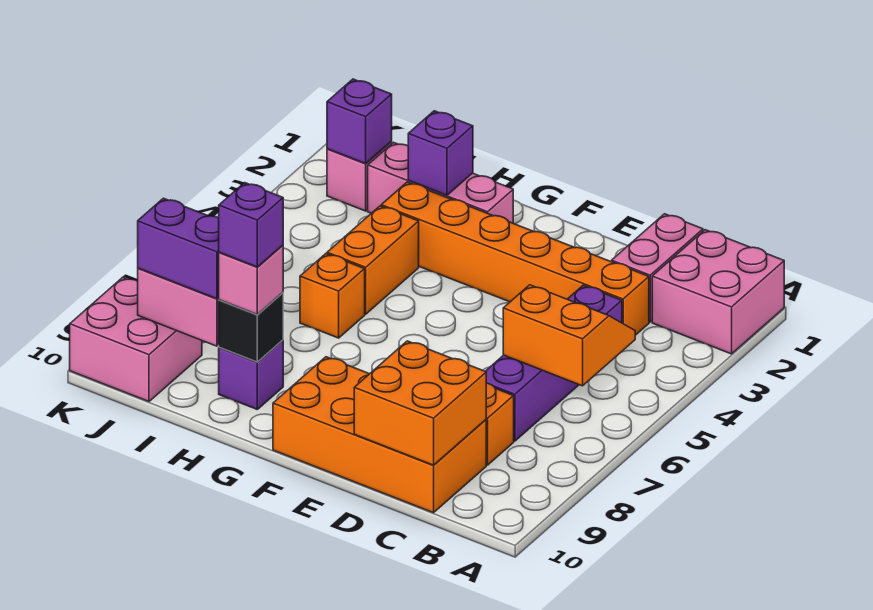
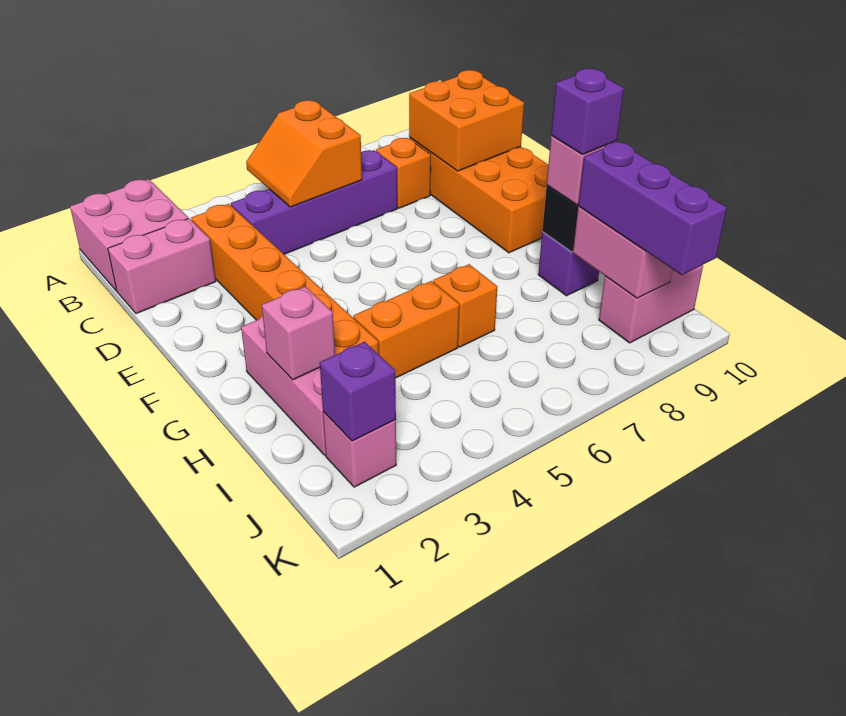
purple 1x1 brick [408,111,473,195] -> pink 1x1 brick [262,287,335,380]
purple 1x2 brick [138,198,219,299] -> purple 1x3 brick [578,142,727,275]
pink 2x2 brick [70,277,202,402] -> pink 1x2 brick [599,265,703,343]

